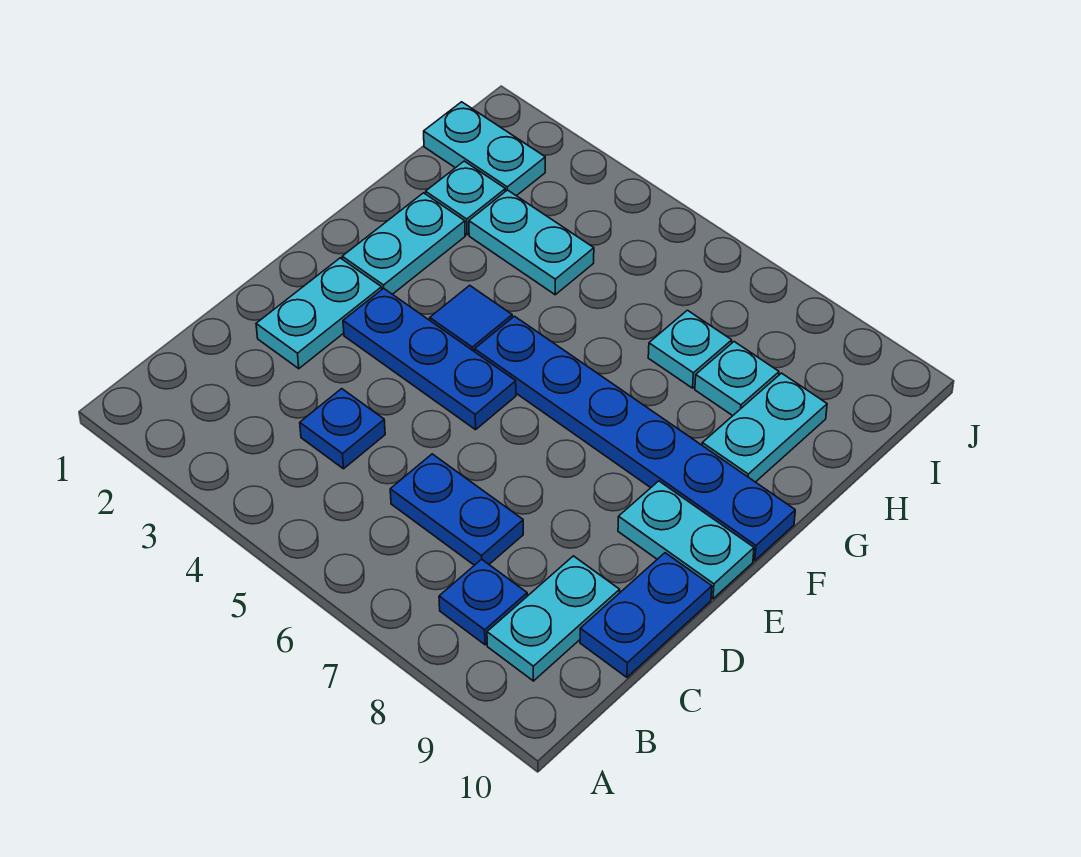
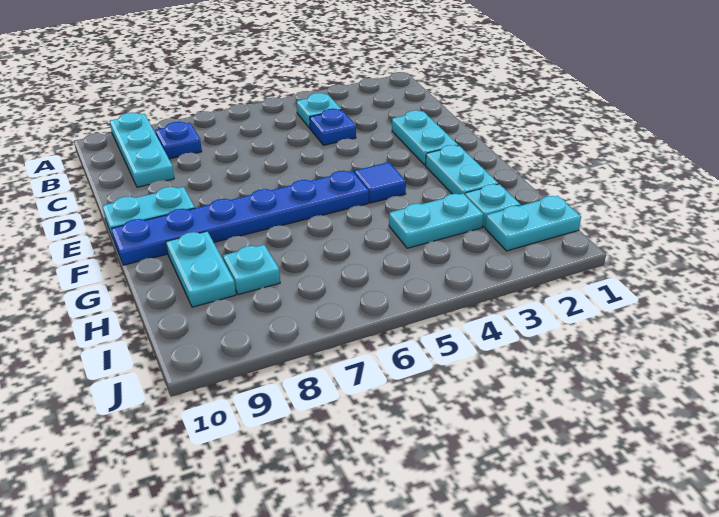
cyan 1x2 plate [487,556,620,681] -> cyan 1x3 plate [110,113,174,187]
blue 1x2 plate [390,454,523,565] -> none
blue 1x2 plate [580,553,712,677] -> none
blue 1x3 plate [343,288,516,430] -> none
cyan 1x1 plate [648,310,732,388] -> cyan 1x1 plate moved to [297,93,341,128]

